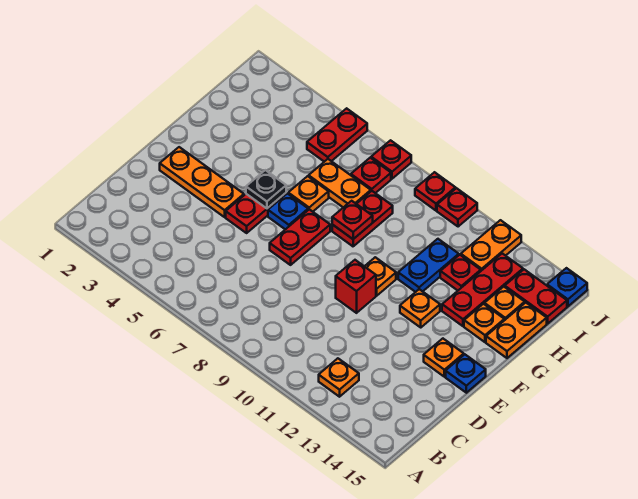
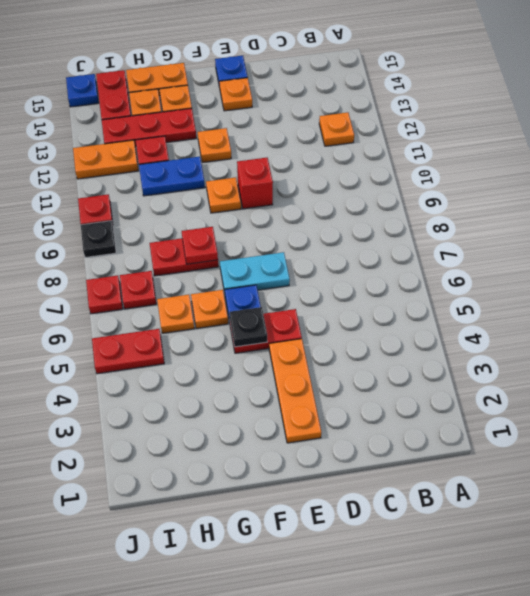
red 1x2 plate [270,209,330,265] -> cyan 1x2 plate [220,252,290,293]
orange 1x2 plate [309,159,371,207] -> orange 1x1 plate [157,295,194,333]
red 1x1 plate [415,172,455,211] -> black 1x1 plate [81,221,116,258]

